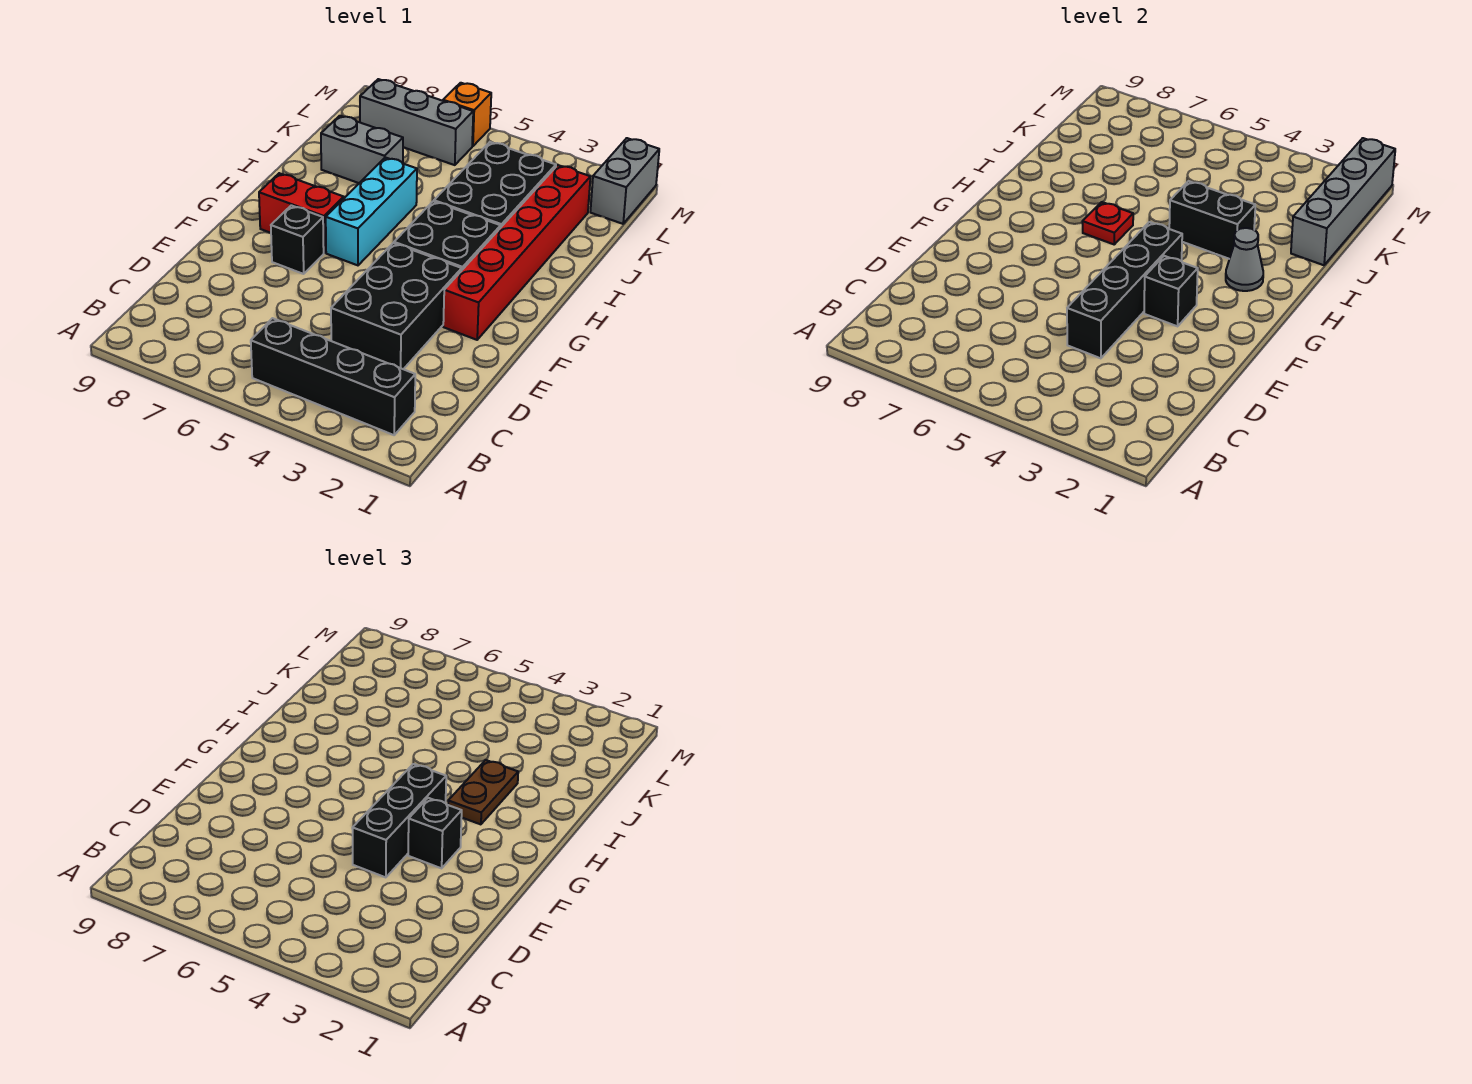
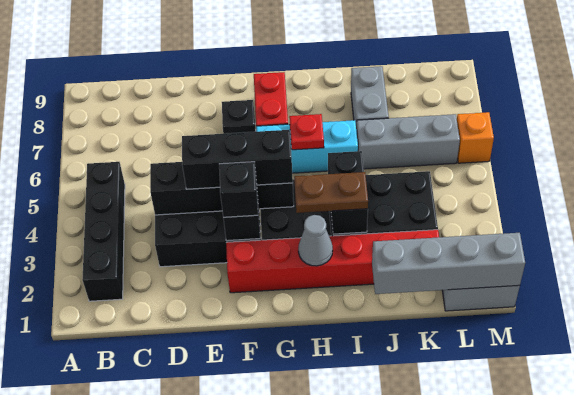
grey 1x3 brick [360,79,473,165] -> grey 1x3 brick turned to [357,114,460,169]

